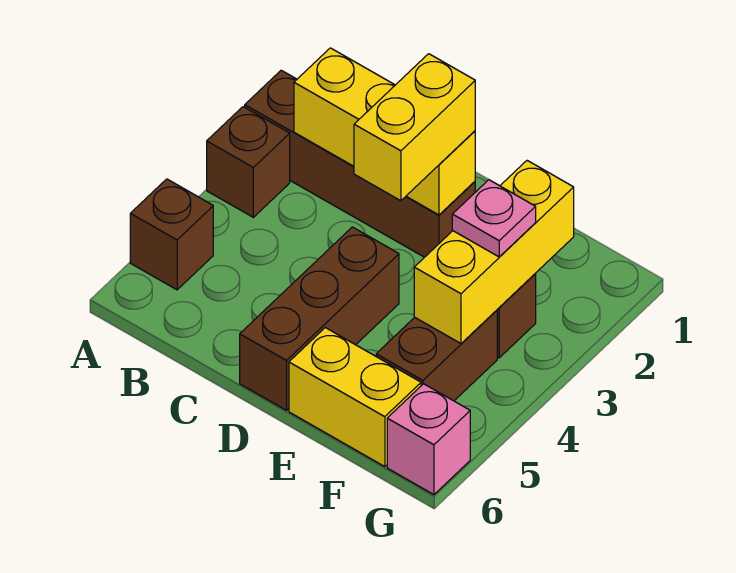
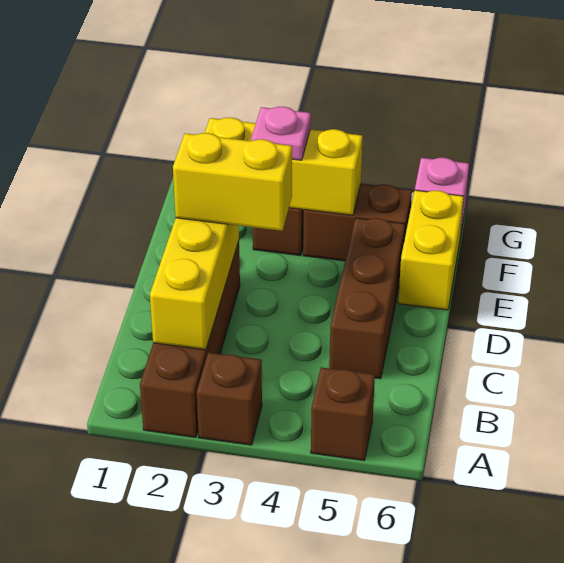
brown 1x3 brick [240,227,399,410] -> brown 1x3 brick turned to [329,218,405,379]

